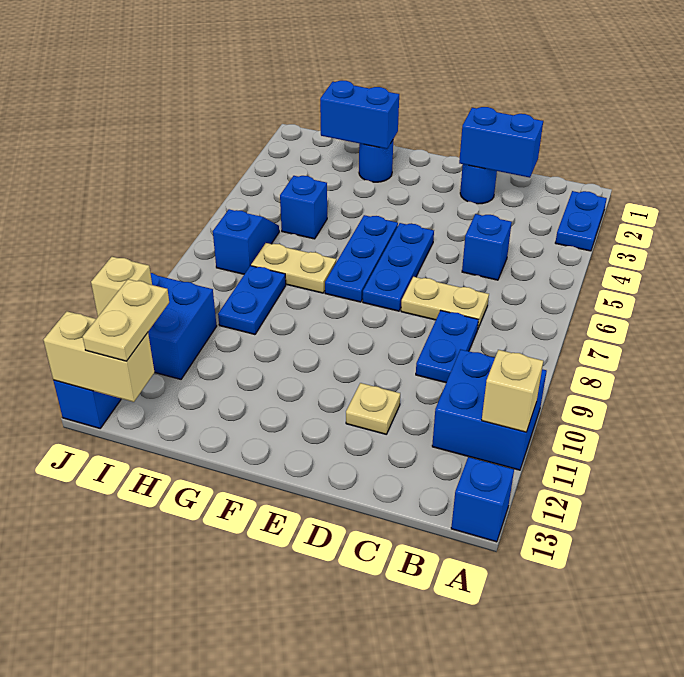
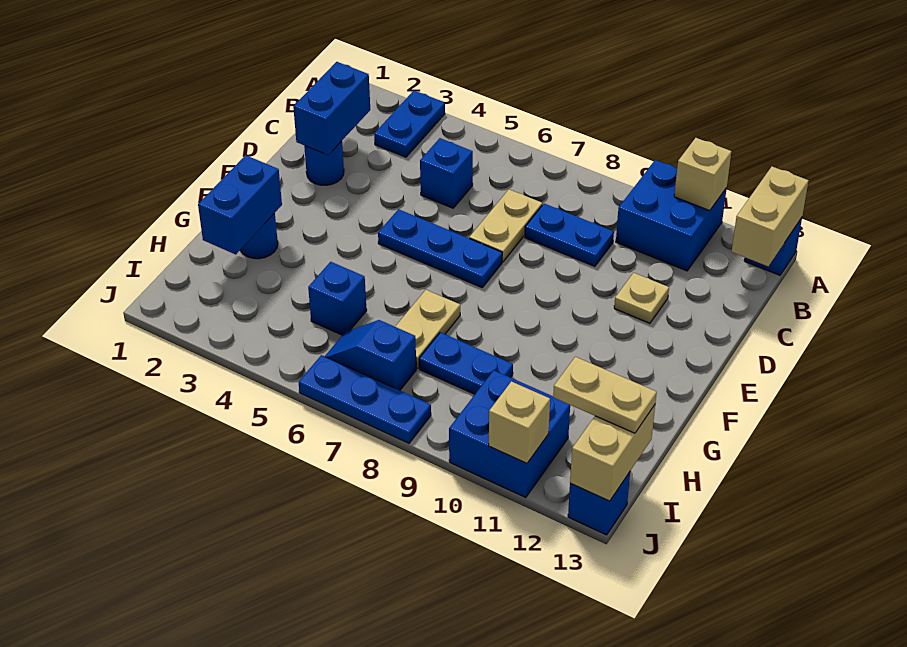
blue 1x2 plate [555,191,607,251] -> blue 1x2 plate turned to [374,91,445,157]
none -> tan 1x2 brick [732,167,809,266]
blue 1x3 plate [325,215,398,302] -> blue 1x3 plate moved to [298,355,431,443]

